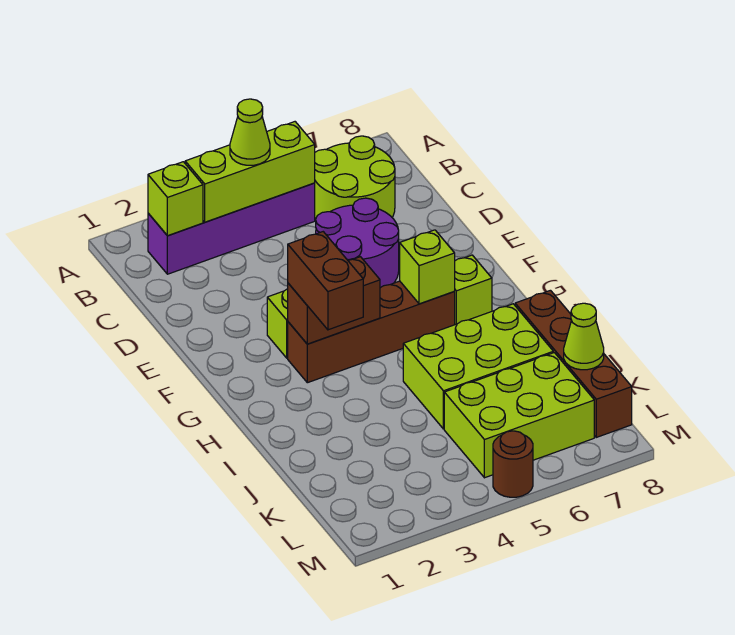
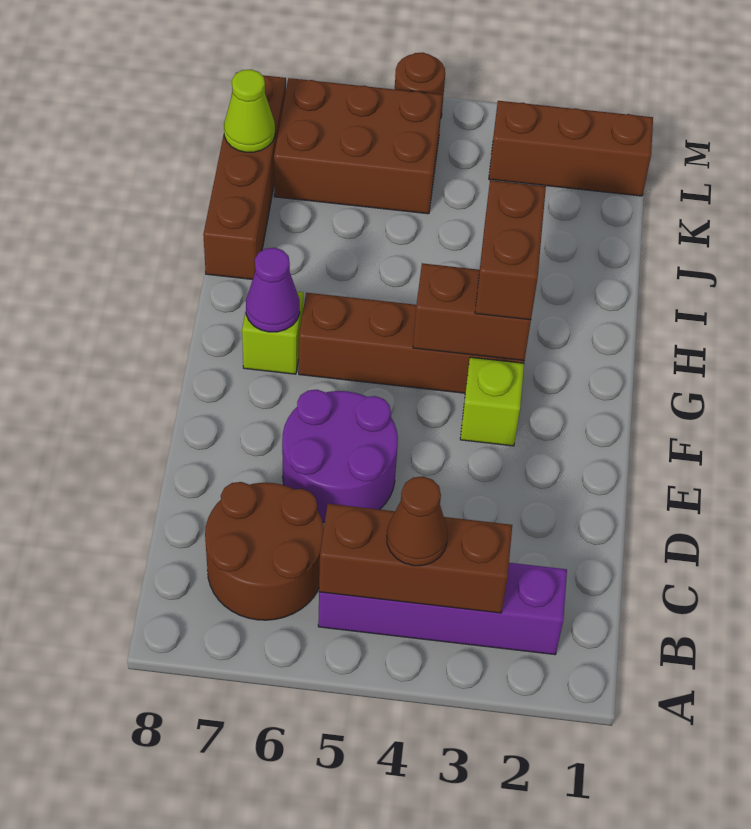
lime 1x1 brick [148,162,203,236] -> none
lime 1x3 brick [185,122,315,222] -> brown 1x3 brick [319,504,512,613]
lime 1x1 cone [230,99,270,165] -> brown 1x1 cone [387,476,448,566]
lime 2x2 round brick [315,136,395,219] -> brown 2x2 round brick [205,482,324,620]
lime 1x1 brick [400,230,455,304] -> none
none -> purple 1x1 cone [246,248,300,332]
lime 2x3 brick [403,304,553,429] -> none
lime 2x3 brick [444,353,594,478] -> brown 2x3 brick [274,78,443,214]
none -> brown 1x3 brick [489,101,653,196]

